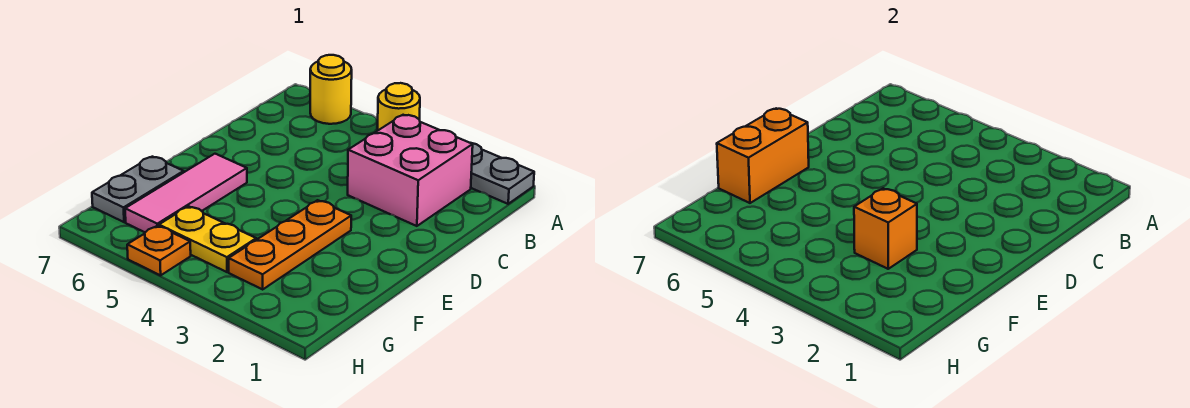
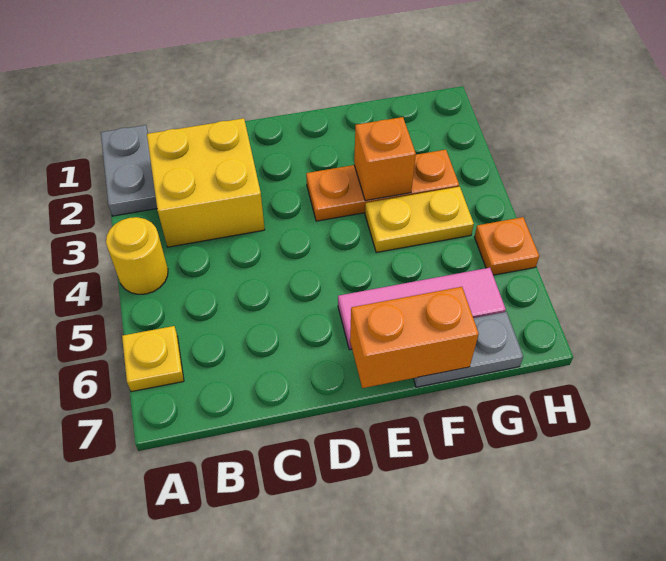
yellow 1x1 round brick [310,55,352,124] -> yellow 1x1 plate [122,326,184,392]
pink 2x2 brick [348,115,473,226] -> yellow 2x2 brick [147,118,265,247]
yellow 1x2 plate [159,206,256,272] -> yellow 1x2 plate turned to [365,187,474,252]

